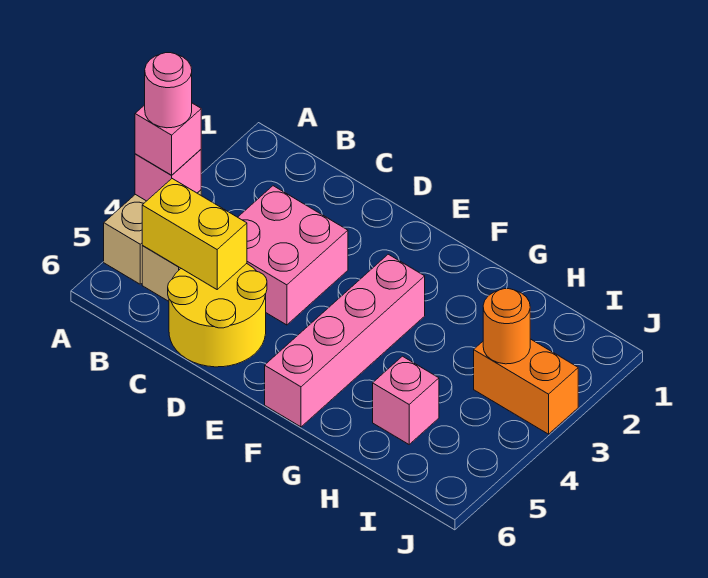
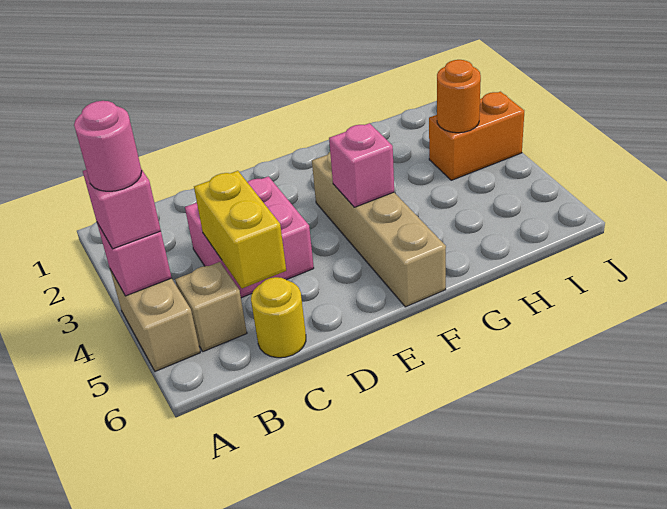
yellow 1x2 brick [142,179,247,289] -> yellow 1x2 brick turned to [194,171,286,288]
yellow 2x2 round brick [168,264,267,367] -> yellow 1x1 round brick [251,277,306,358]
pink 1x4 brick [265,254,425,427] -> tan 1x4 brick [312,152,446,307]
pink 1x1 brick [373,356,439,444] -> pink 1x1 brick moved to [329,123,394,207]

